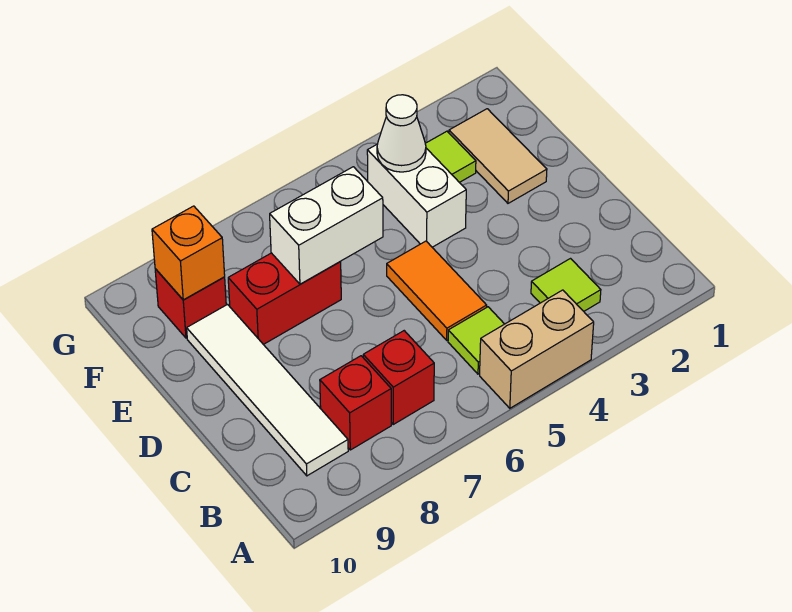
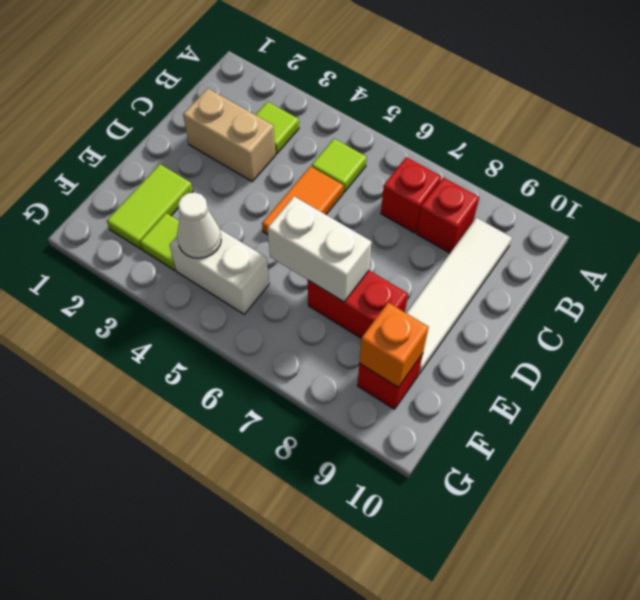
tan 1x2 brick [480,290,594,408] -> tan 1x2 brick moved to [183,88,275,181]
tan 1x2 tile [449,109,547,203] -> lime 1x2 tile [107,164,193,249]
white 1x2 brick [367,144,466,247] -> white 1x2 brick turned to [170,229,269,314]

